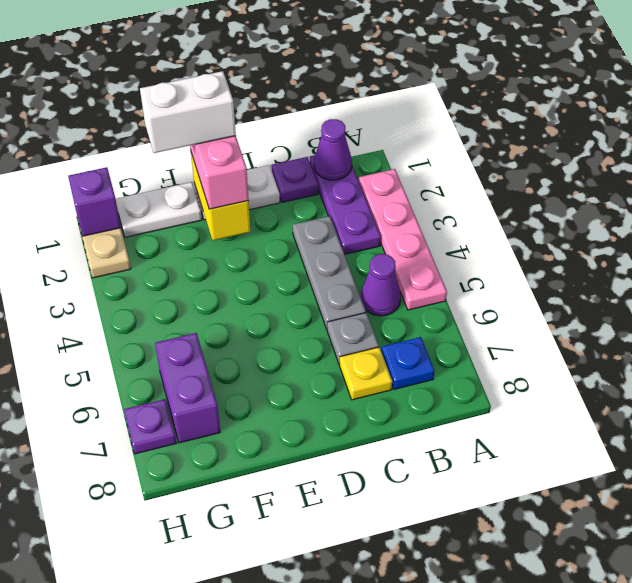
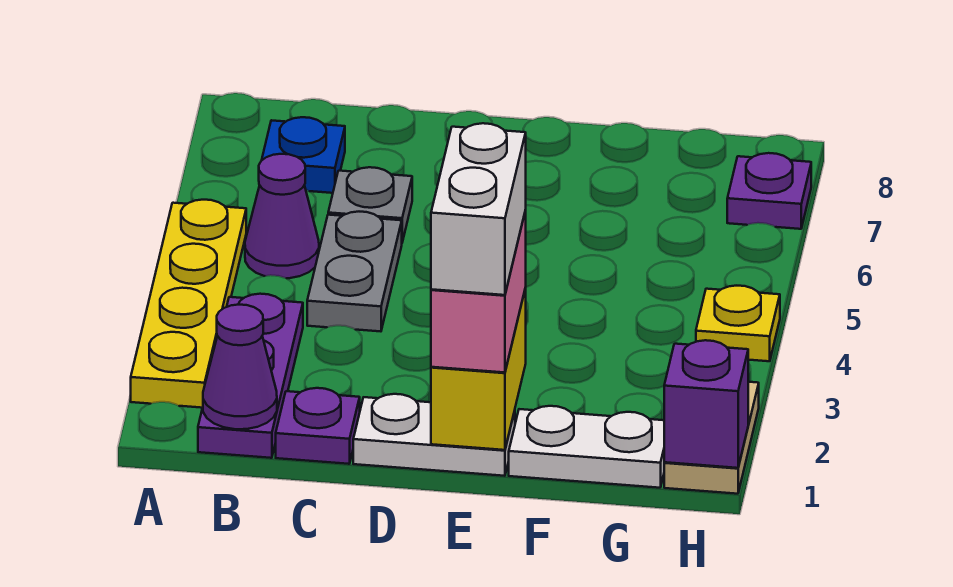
pink 1x4 plate [359,169,447,310] -> yellow 1x4 plate [131,200,246,408]
grey 1x3 plate [293,216,366,329] -> grey 1x2 plate [307,212,402,331]
yellow 1x1 plate [339,347,392,400] -> yellow 1x1 plate moved to [696,286,780,361]
white 1x2 brick [140,71,236,153] -> white 1x2 brick turned to [431,123,526,295]
purple 1x2 brick [155,333,220,443] -> none

